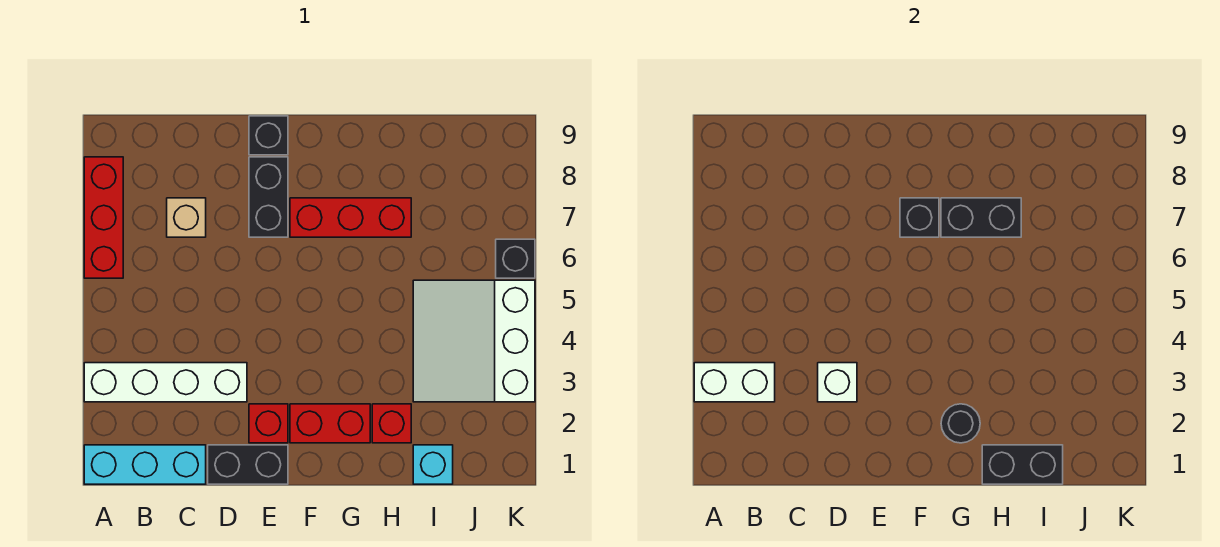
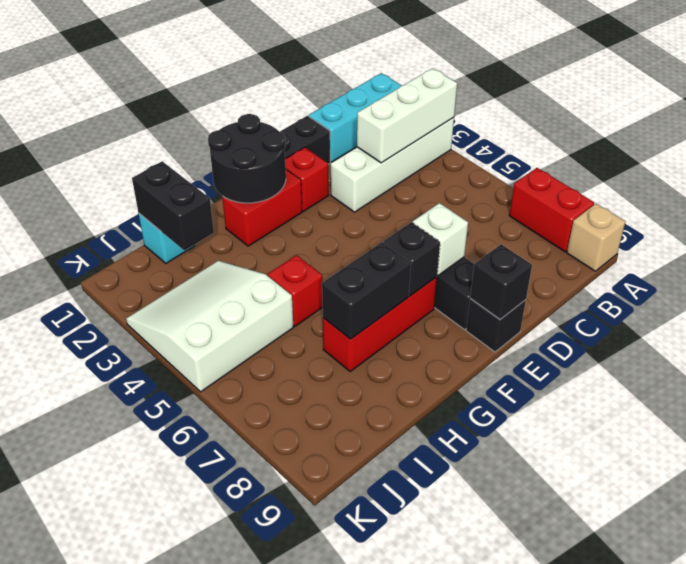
white 1x2 brick [694,363,775,402] -> white 1x3 brick [357,68,457,163]
red 1x3 brick [84,157,123,278] -> red 1x2 brick [509,168,594,252]
tan 1x1 brick [167,198,206,237] -> tan 1x1 brick moved to [567,204,625,271]
white 1x1 brick [818,363,857,402] -> white 1x1 brick moved to [413,203,468,275]
black 1x1 round brick [941,404,980,443] -> black 2x2 round brick [208,114,286,203]
black 1x2 brick [982,445,1063,484] -> black 1x2 brick turned to [132,161,214,250]
red 1x1 brick [372,404,411,443] -> red 1x1 brick moved to [268,255,323,326]
white 3x3 slope [413,280,535,402] -> white 3x3 slope turned to [126,261,293,392]
black 1x1 brick [496,239,535,278] -> black 1x1 brick moved to [470,244,532,319]

